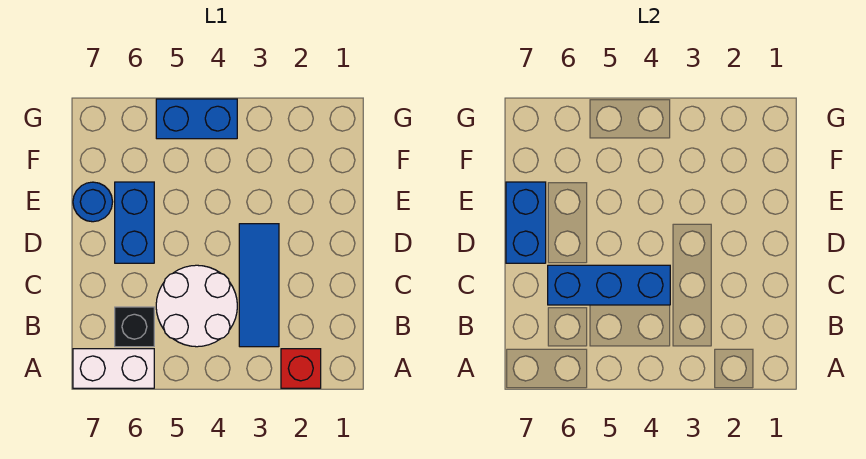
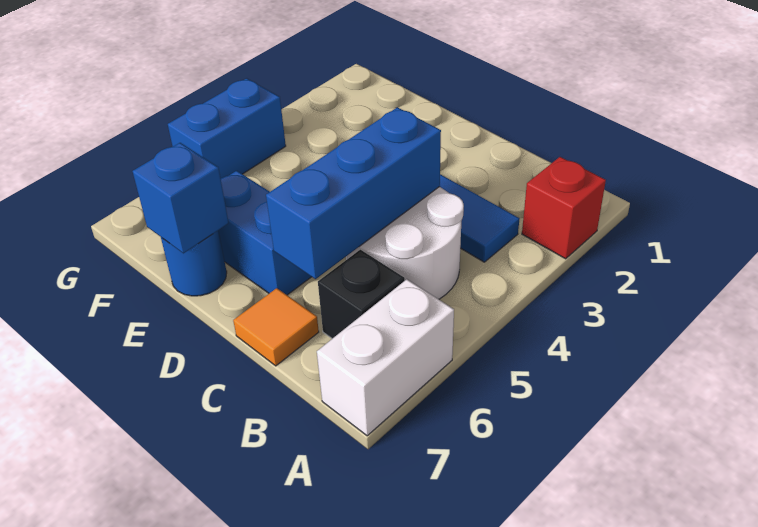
none -> orange 1x1 tile [233,288,319,366]
blue 1x2 brick [506,182,546,263] -> blue 1x1 brick [133,143,229,253]

